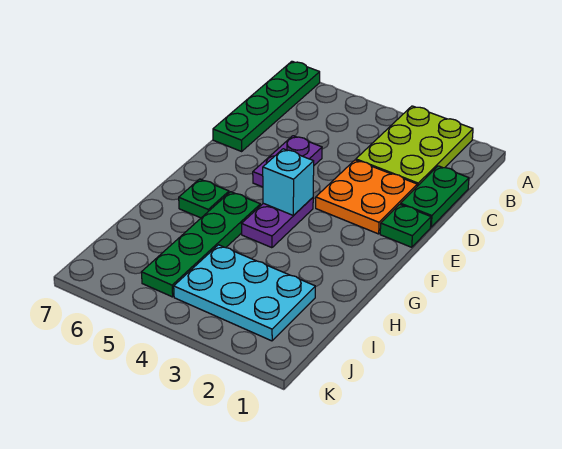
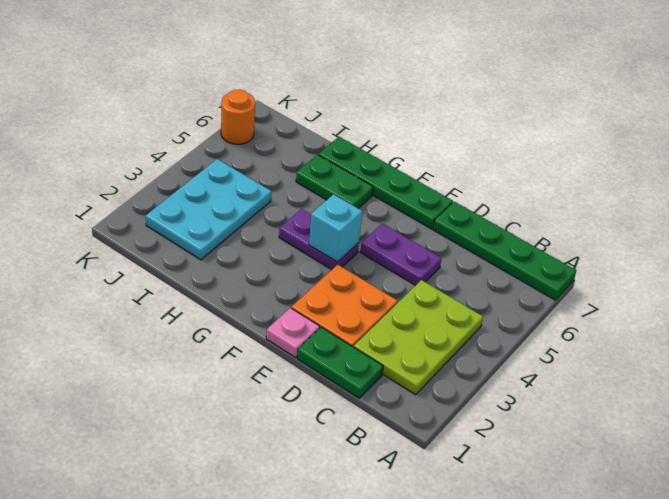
lime 2x3 plate [356,106,473,186] -> lime 2x3 plate turned to [354,280,483,395]
green 1x1 plate [380,204,431,247] -> pink 1x1 plate [266,308,320,358]
green 1x4 plate [141,192,260,297] -> green 1x4 plate moved to [319,137,453,229]
green 1x1 plate [179,179,229,218] -> green 1x2 plate [296,155,373,208]
none -> orange 1x1 round brick [221,90,255,144]

